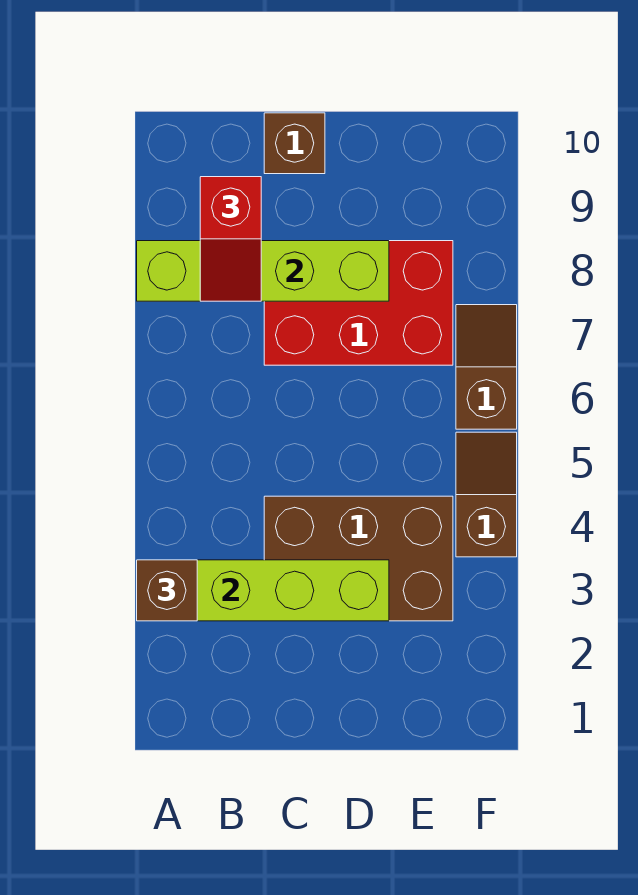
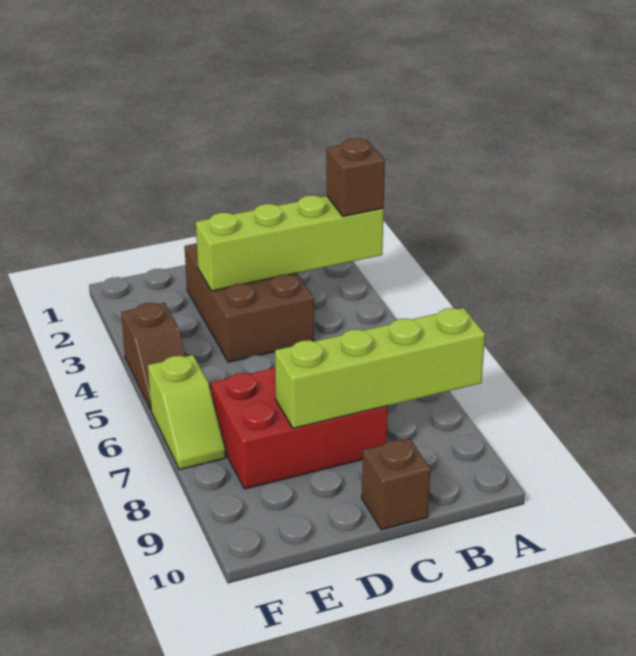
red 1x2 slope [200,177,261,301] -> none
brown 2x3 brick [264,496,453,621] -> brown 2x3 brick turned to [185,243,314,362]
brown 1x2 slope [456,305,517,429] -> lime 1x2 slope [148,355,226,470]

